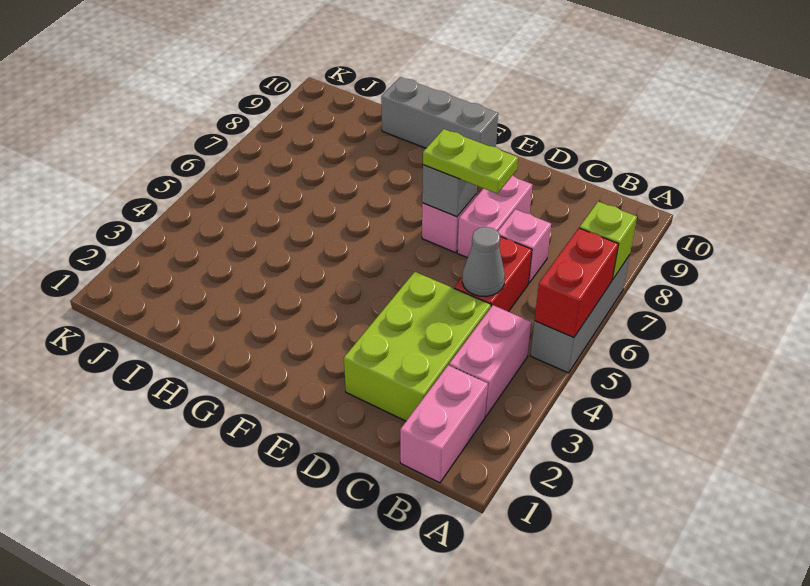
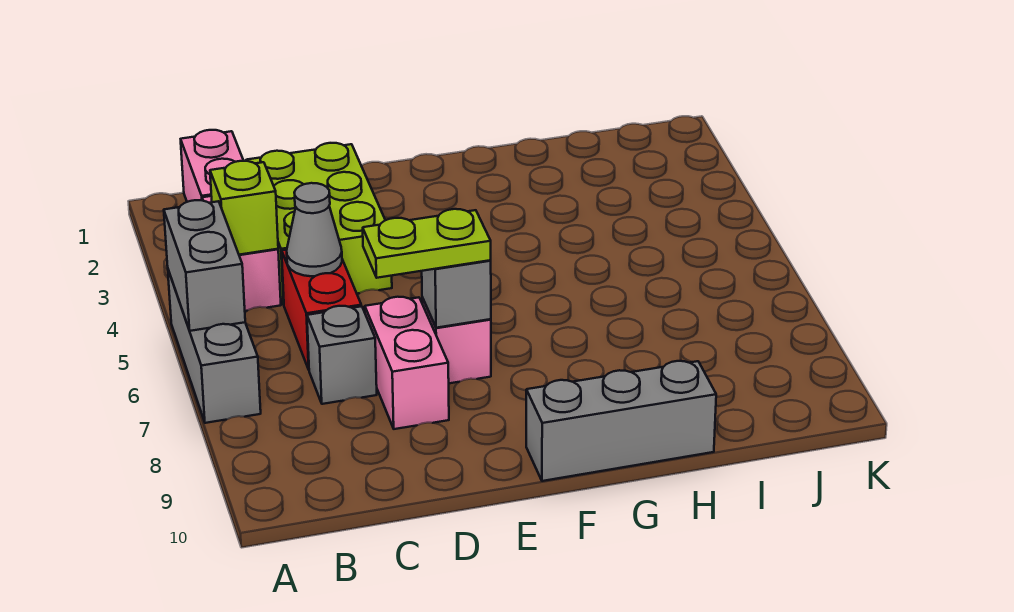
red 1x2 brick [535,228,618,337] -> grey 1x2 brick [164,200,245,331]
lime 1x1 brick [580,202,637,280] -> lime 1x1 brick moved to [210,161,278,255]
pink 1x1 brick [498,209,551,283] -> grey 1x1 brick [307,306,377,404]

